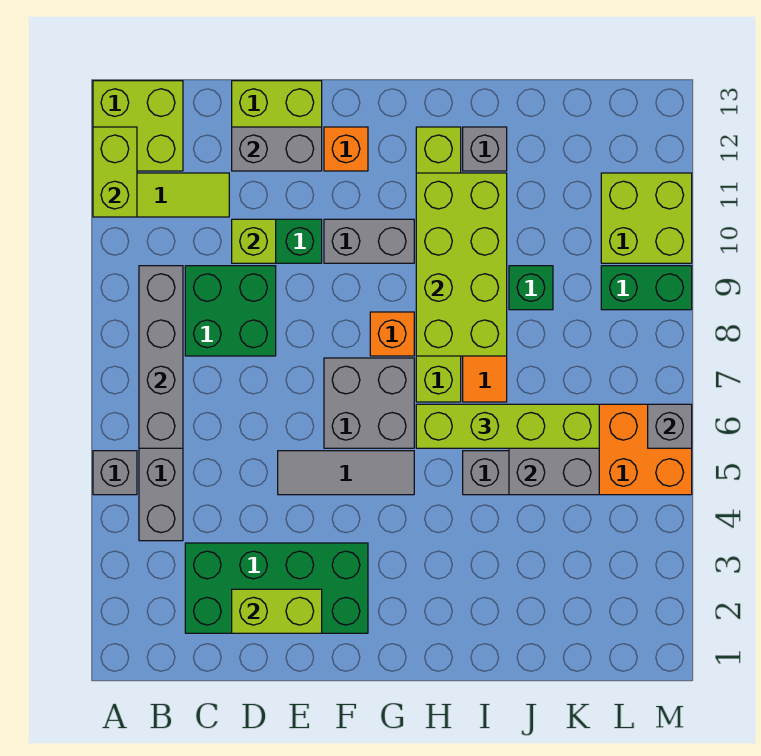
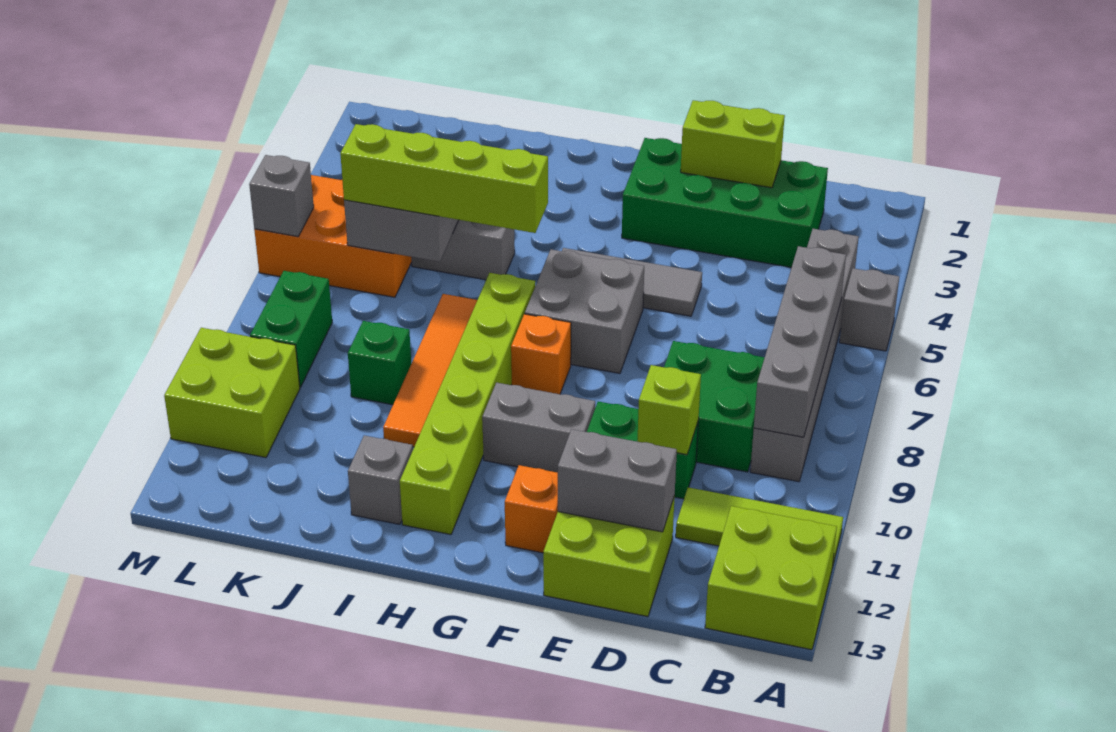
lime 1x2 brick [93,127,137,217] -> none
lime 2x4 brick [416,173,507,356] -> none
green 1x2 brick [601,266,692,310] -> green 1x2 brick turned to [250,271,332,387]

